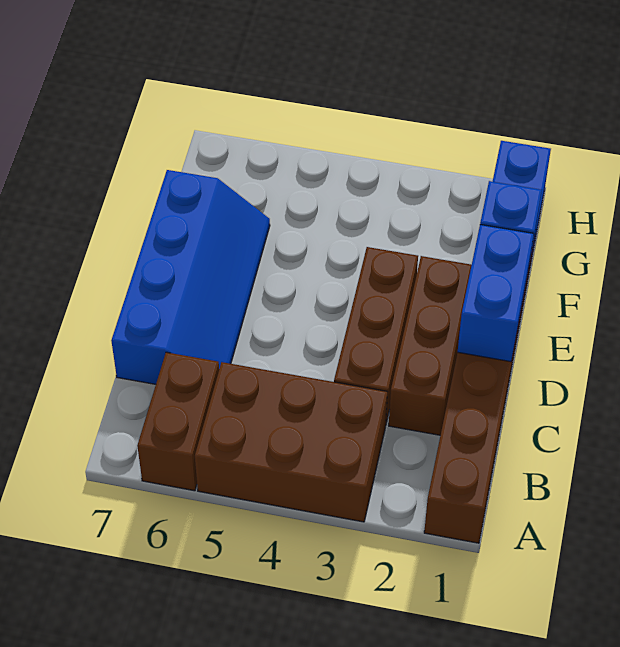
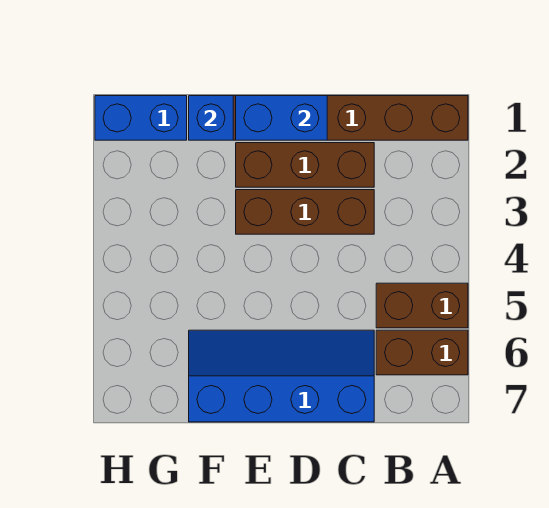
brown 2x3 brick [195,362,387,522] -> brown 1x2 brick [376,283,468,328]

